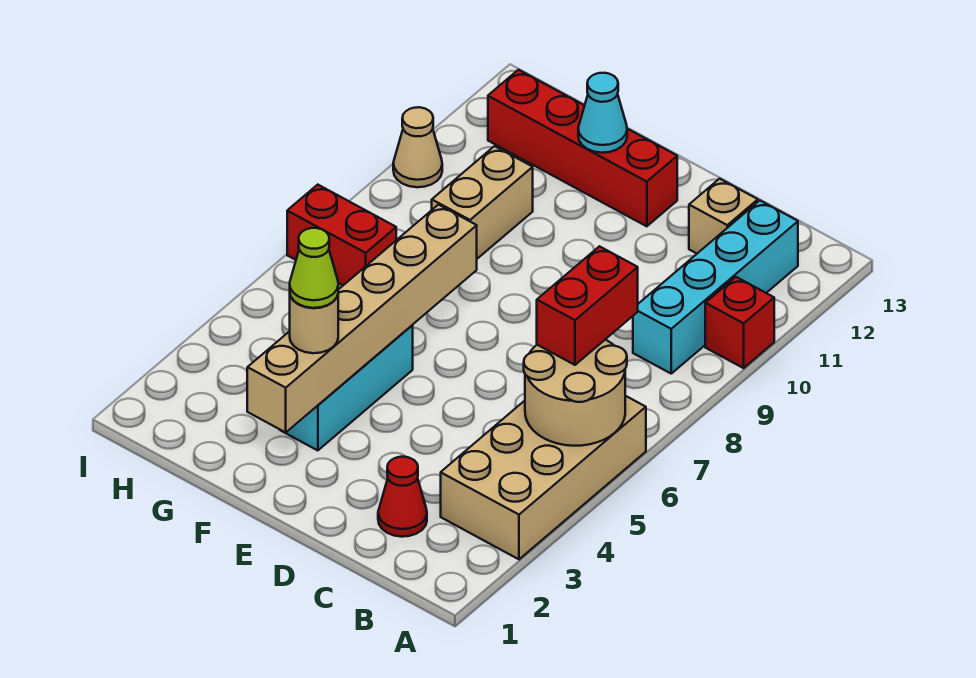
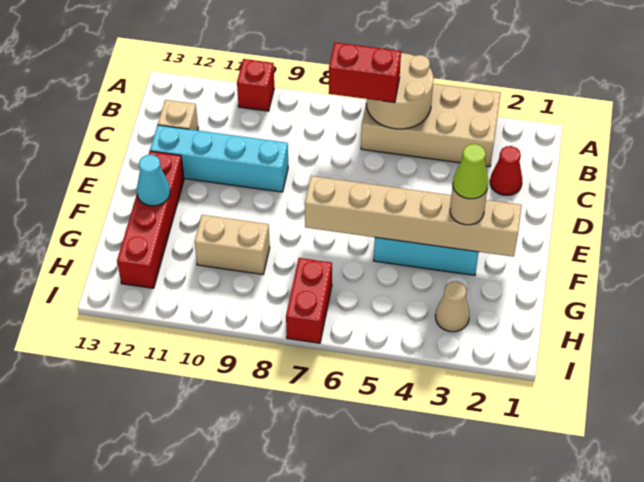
cyan 1x4 brick [633,201,798,373] -> cyan 1x4 brick moved to [150,125,288,192]
tan 1x1 cone [393,107,442,187] -> tan 1x1 cone moved to [435,281,469,332]

